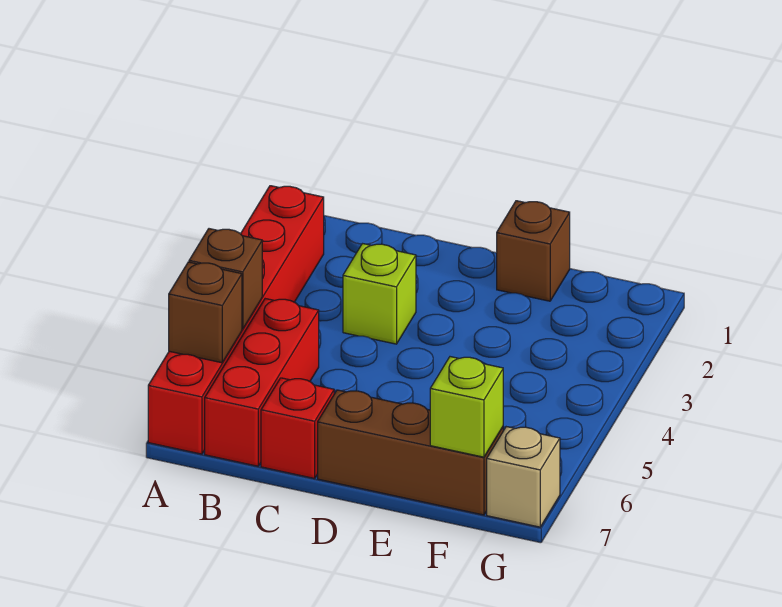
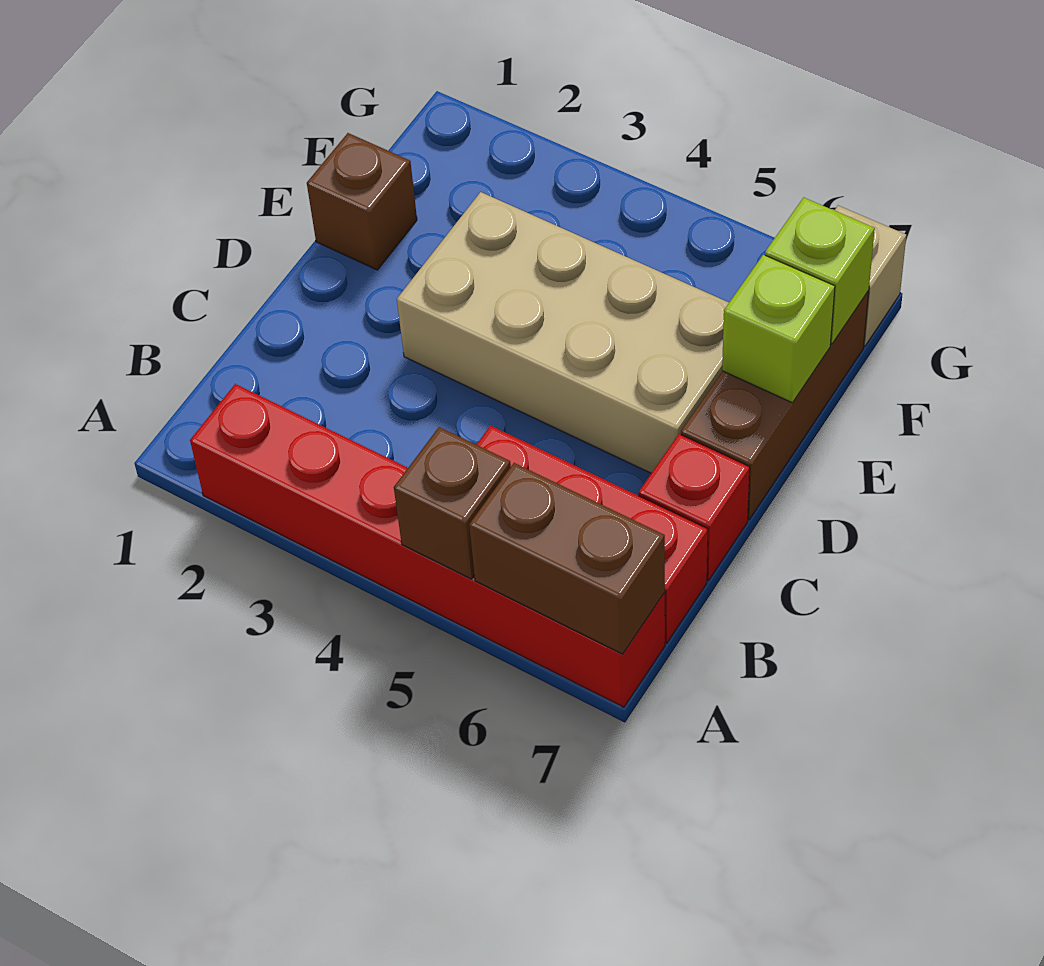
brown 1x1 brick [169,262,242,363] -> brown 1x2 brick [469,463,665,654]
lime 1x1 brick [343,244,416,344] -> lime 1x1 brick moved to [722,255,835,403]
none -> tan 2x4 brick [397,192,729,473]

